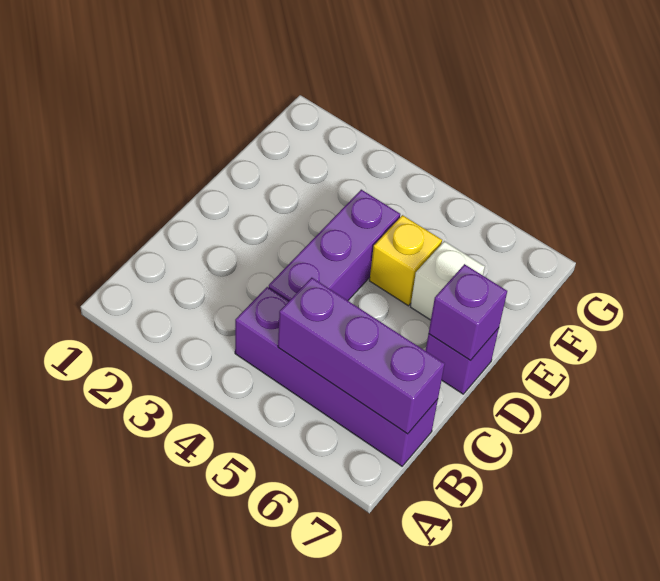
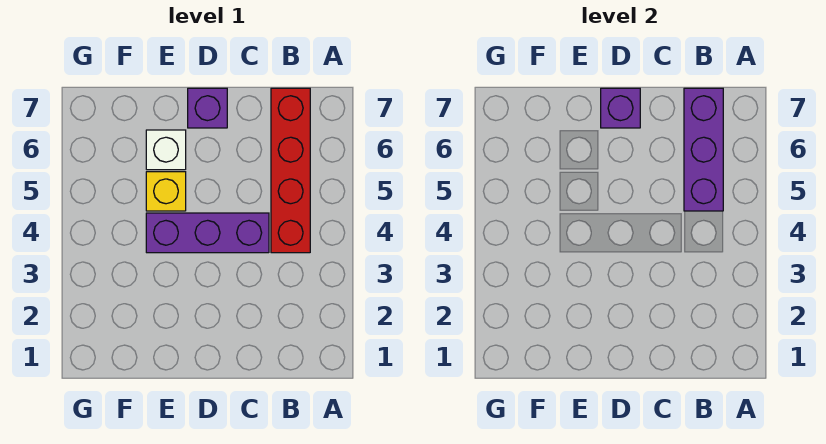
purple 1x4 brick [235,287,438,466] -> red 1x4 brick [271,88,310,253]

